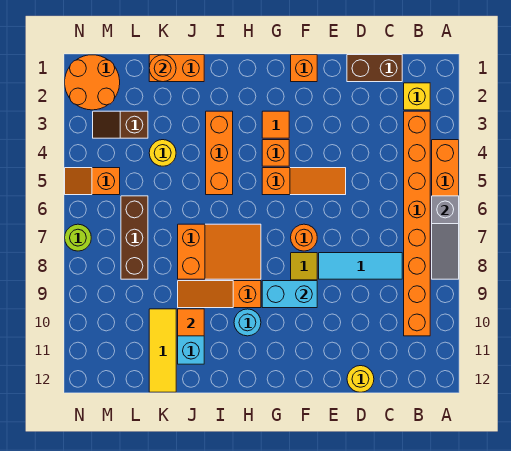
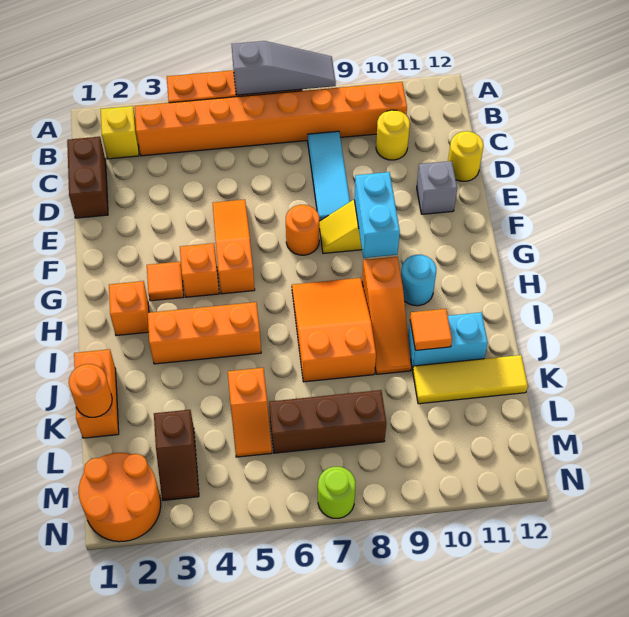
none -> grey 1x1 brick [417,161,457,214]
orange 1x1 brick [291,55,317,82] -> orange 1x1 brick moved to [109,281,149,336]
yellow 1x1 round brick [149,140,176,166] -> yellow 1x1 round brick moved to [376,110,410,160]
orange 1x2 slope [65,168,120,195] -> orange 1x2 slope moved to [228,368,272,457]

